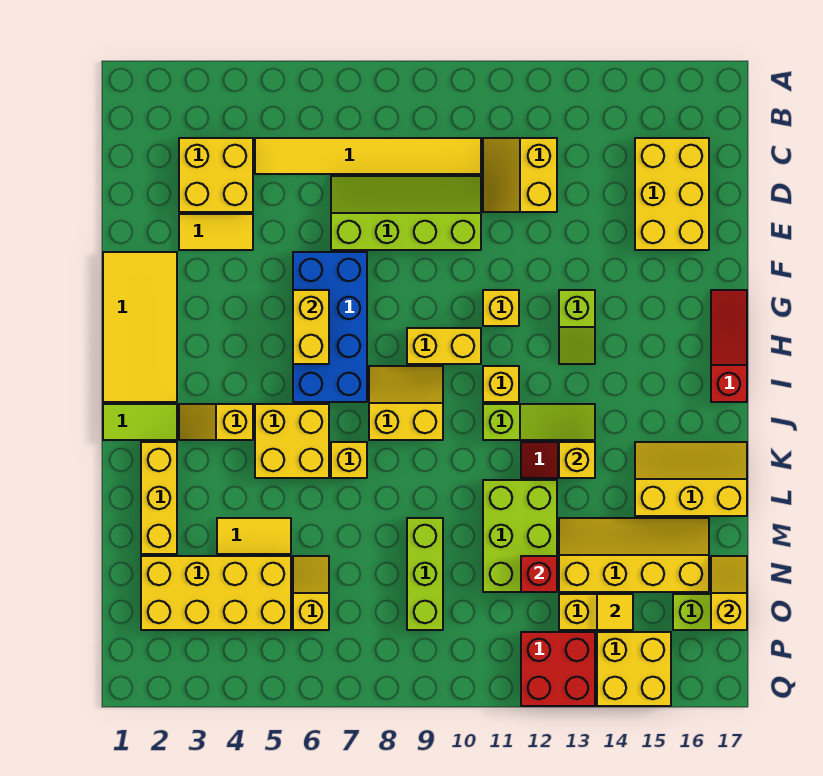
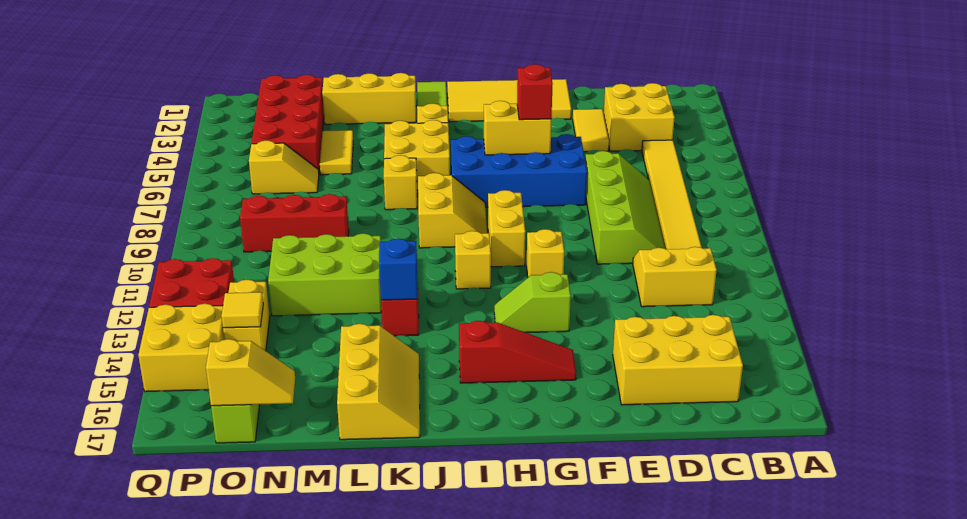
red 1x3 slope [711,290,747,402] -> red 1x3 slope moved to [459,321,576,383]
lime 1x3 slope [483,404,595,440] -> none
yellow 1x1 brick [559,442,595,478] -> blue 1x1 brick [379,239,418,300]
lime 1x3 brick [407,518,443,630] -> red 1x3 brick [240,194,349,252]
yellow 2x4 slope [559,518,709,592] -> none
yellow 2x4 brick [141,556,291,630] -> red 2x4 brick [252,75,324,171]
red 1x1 brick [521,556,557,592] -> red 1x1 brick moved to [517,64,553,120]

